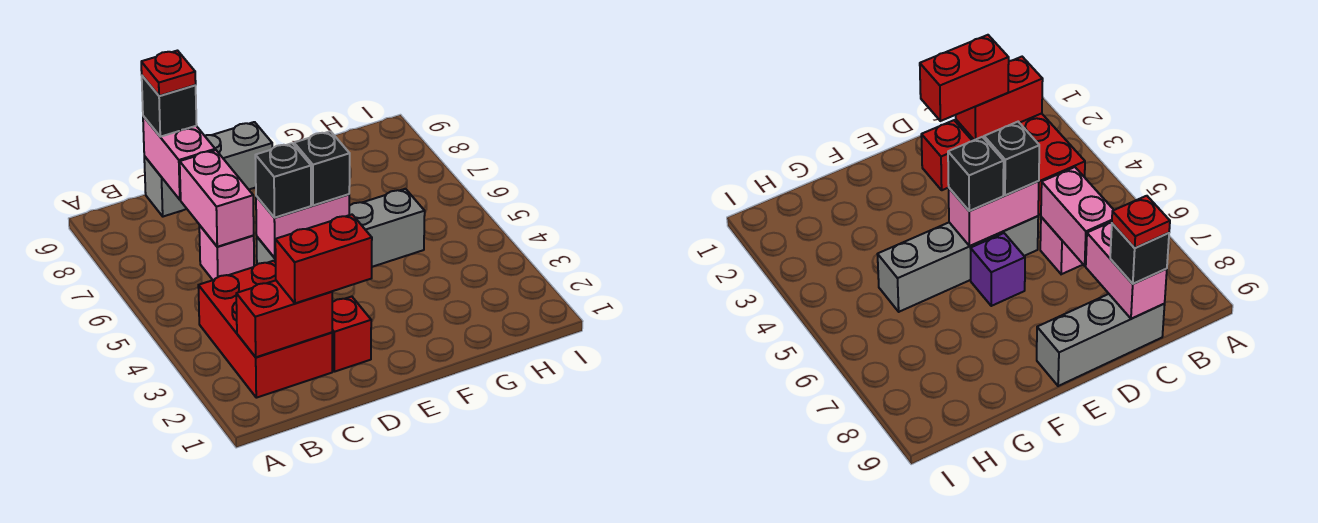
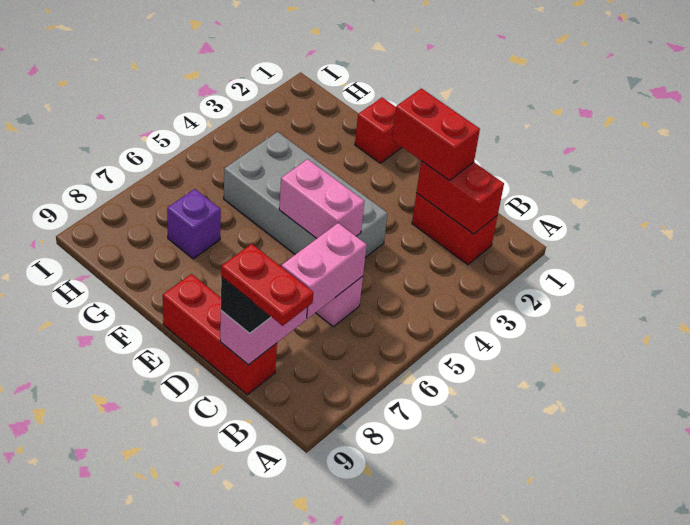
red 2x3 brick [198,261,332,398] -> red 1x2 brick [412,193,497,265]
grey 1x3 brick [144,122,272,217] -> red 1x3 brick [163,274,277,395]
red 1x1 plate [141,51,196,96] -> red 1x2 plate [221,244,313,326]
red 1x1 brick [332,297,371,372] -> red 1x1 brick moved to [355,97,402,163]
grey 1x4 brick [257,189,425,267] -> grey 2x4 brick [224,132,388,257]
black 1x1 brick [255,143,311,218] -> none
black 1x1 brick [294,131,350,206] -> none
purple 1x1 brick [970,233,1025,306] -> purple 1x1 brick moved to [167,189,221,259]

